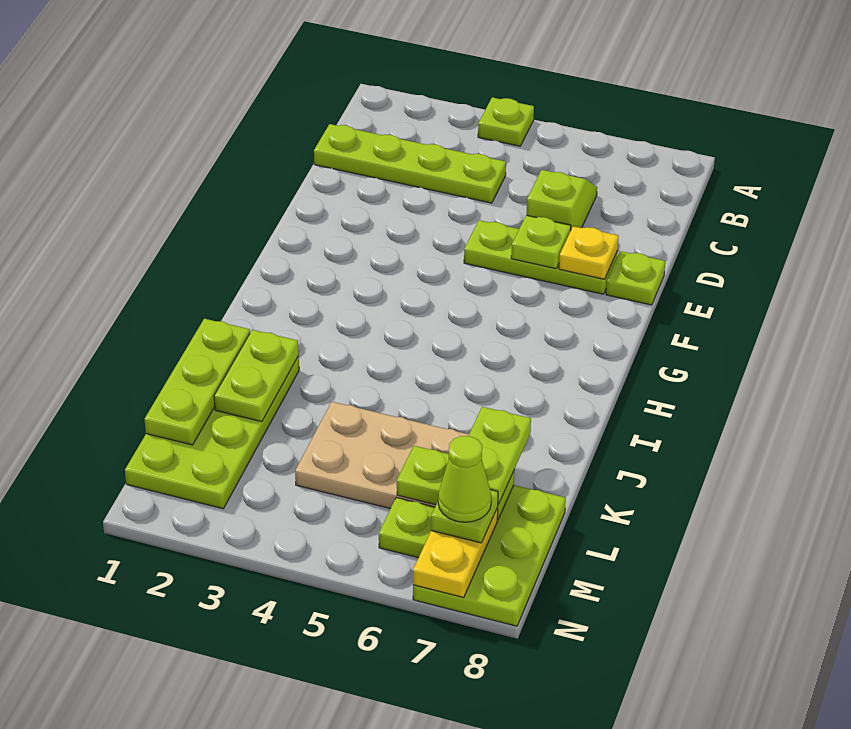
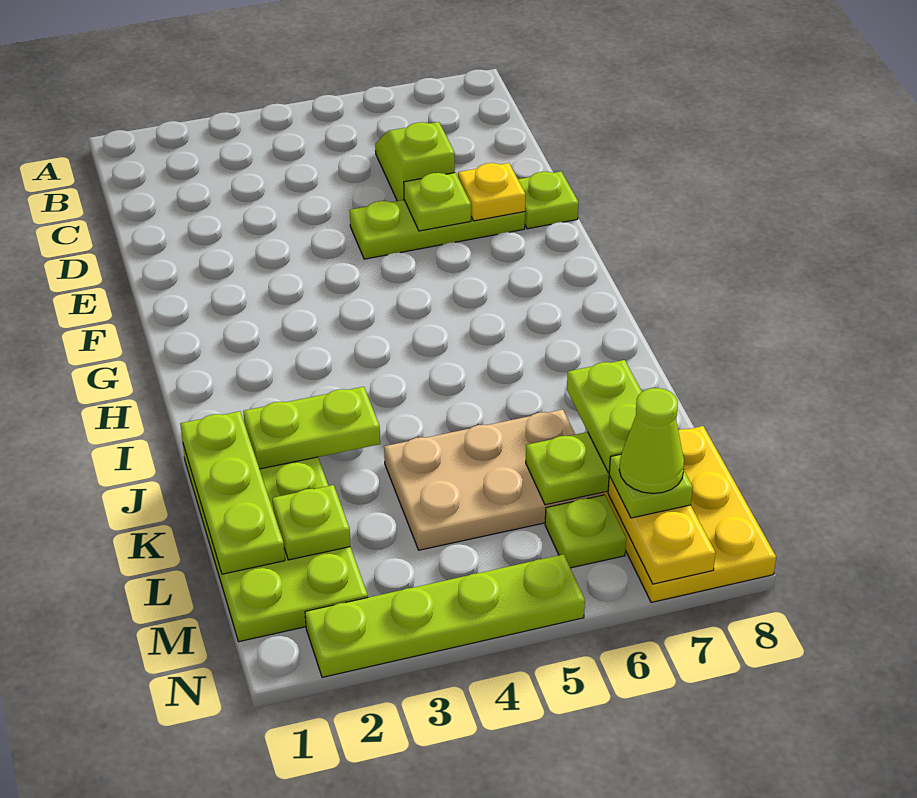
lime 1x1 plate [478,97,534,146] -> lime 1x1 plate moved to [272,485,351,560]
lime 1x4 plate [314,124,506,203] -> lime 1x4 plate moved to [305,554,585,677]
lime 1x2 plate [214,330,299,422] -> lime 1x2 plate turned to [243,387,380,469]
lime 2x3 plate [413,485,566,626] -> yellow 2x3 plate [604,426,776,602]

